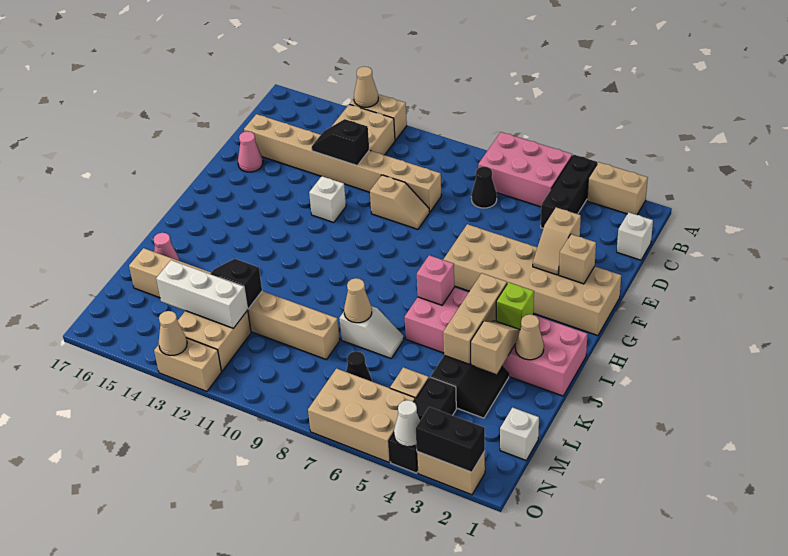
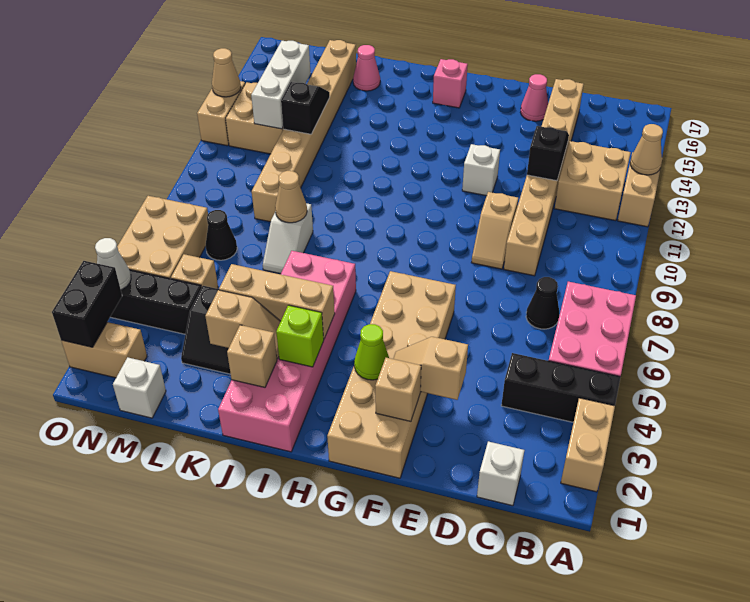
none -> lime 1x1 cone [354,324,389,380]
pink 1x1 brick [417,255,454,305] -> pink 1x1 brick moved to [433,59,468,108]
tan 1x1 cone [515,314,544,360] -> tan 1x1 brick [227,325,277,387]
tan 1x2 brick [417,452,485,495] -> tan 1x2 brick turned to [61,322,147,378]

